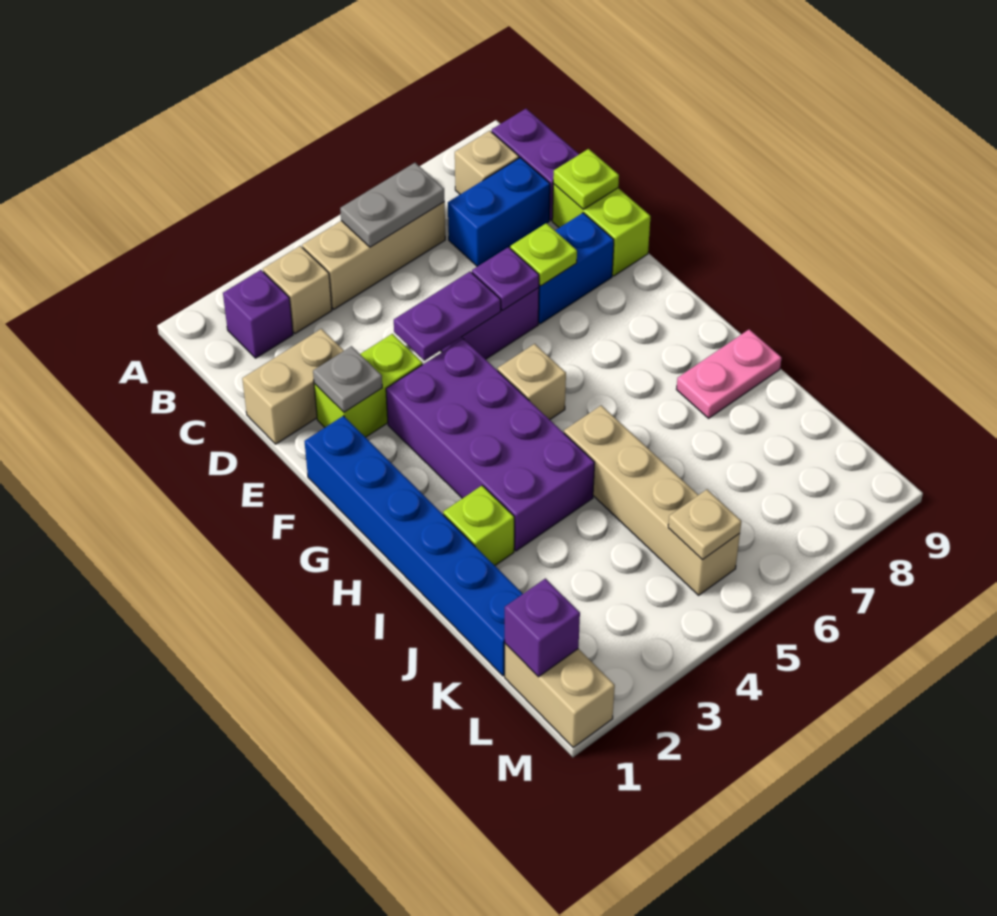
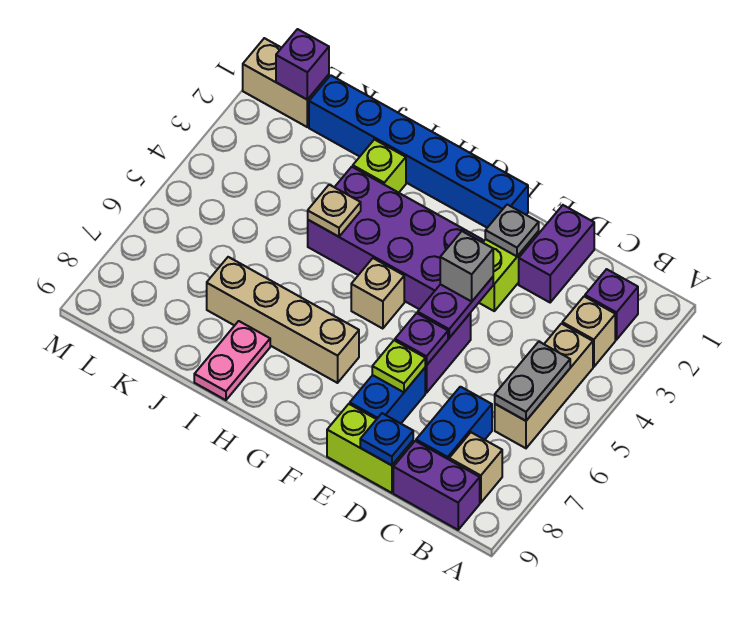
tan 1x2 brick [242,329,344,444] -> purple 1x2 brick [519,205,594,302]
lime 1x1 plate [553,149,619,209] -> blue 1x1 plate [360,413,413,465]
none -> grey 1x1 brick [440,231,493,301]
tan 1x4 brick [564,405,740,595] -> tan 1x4 brick moved to [207,257,359,383]
tan 1x1 plate [668,490,741,560] -> tan 1x1 plate moved to [308,185,361,237]

